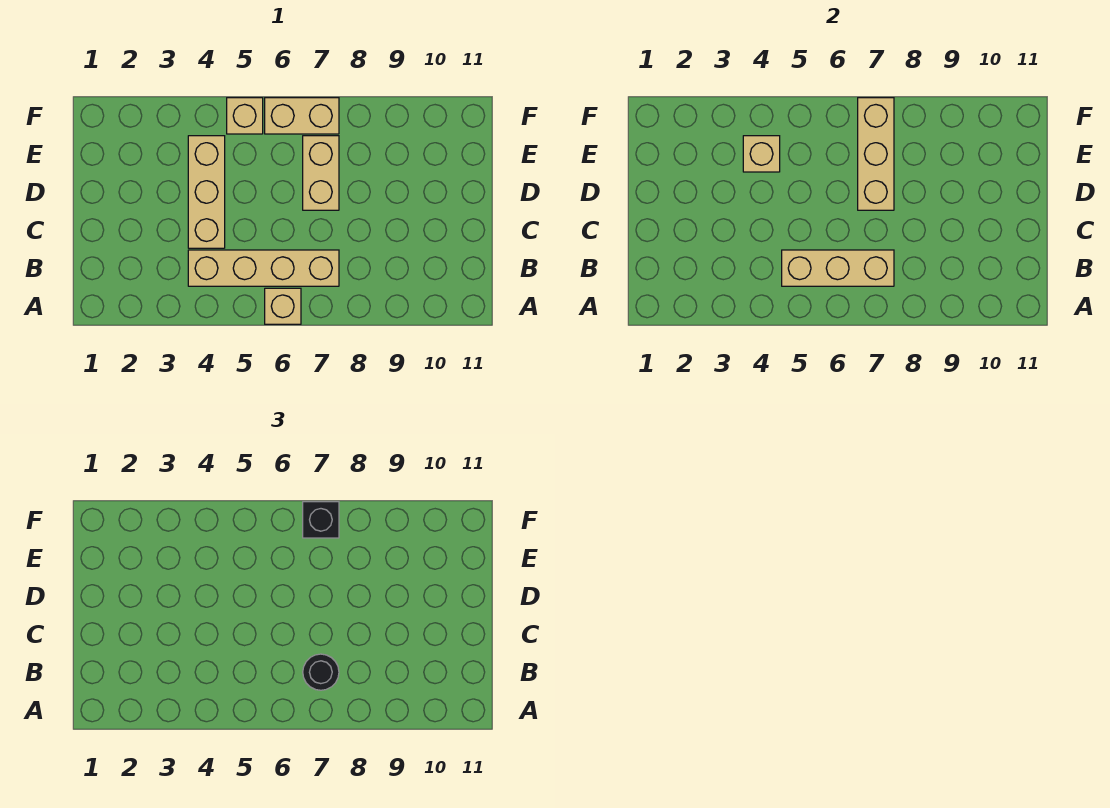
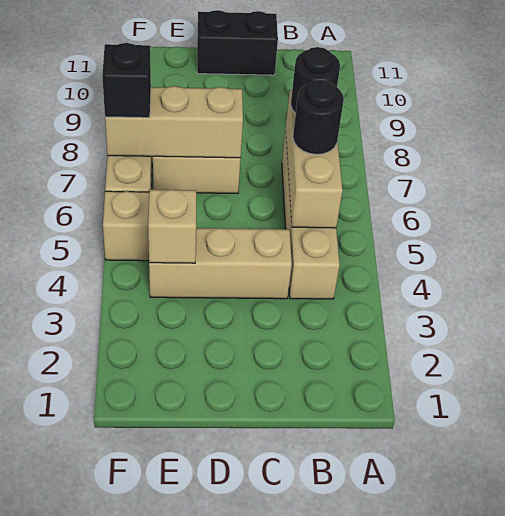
tan 1x1 brick [265,288,301,324] -> none
none -> black 1x1 round brick [293,80,344,154]
none -> black 1x2 brick [197,10,278,75]

